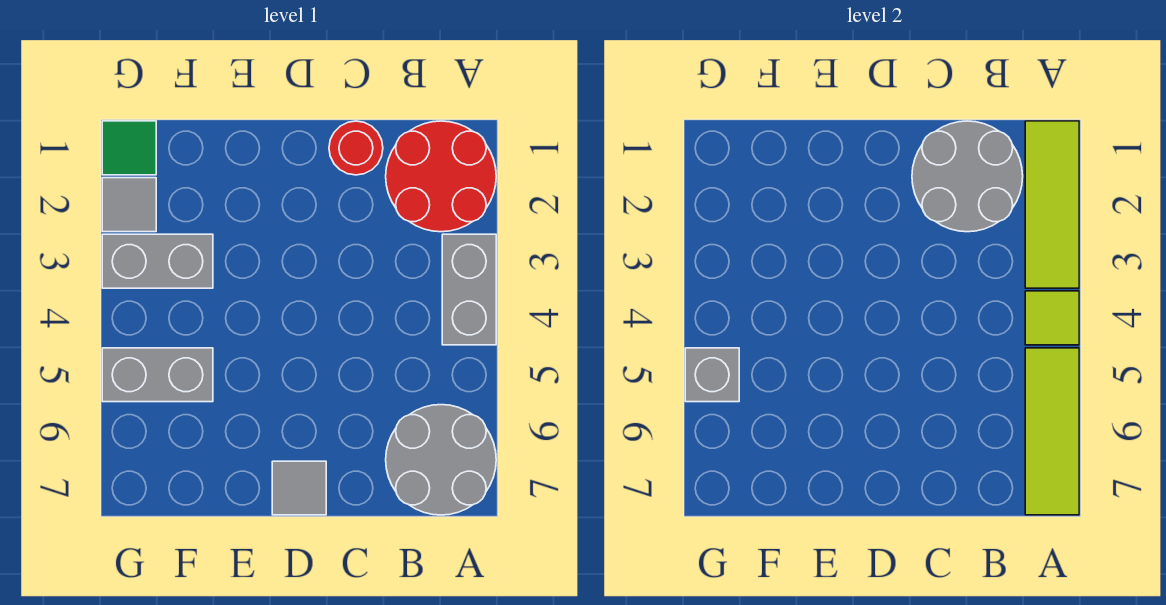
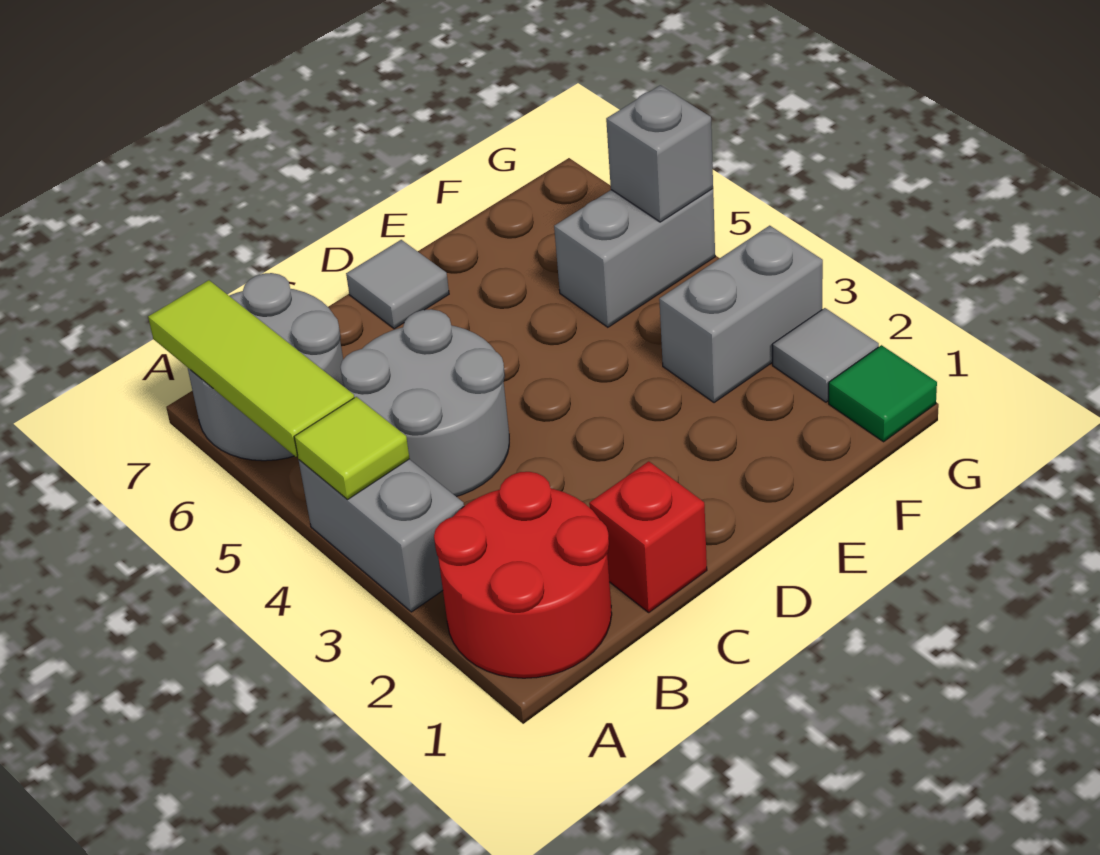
lime 1x3 tile [1025,121,1079,288] -> none
grey 2x2 round brick [912,121,1023,232] -> grey 2x2 round brick moved to [341,309,509,497]
red 1x1 round brick [329,121,383,175] -> red 1x1 brick [589,461,707,612]

